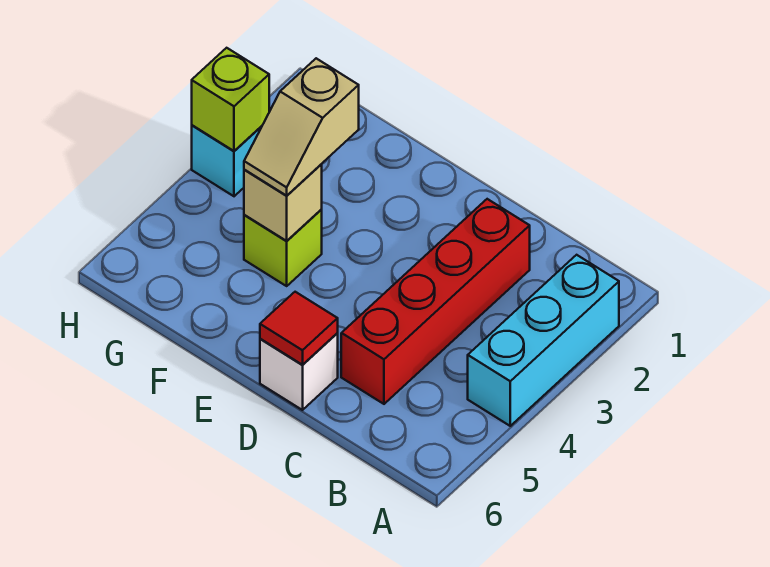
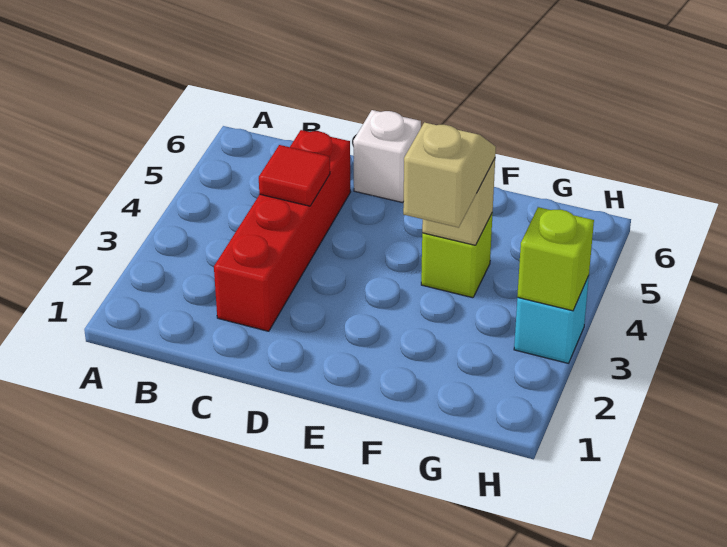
cyan 1x3 brick [468,255,619,426] -> none
red 1x1 tile [260,292,338,365] -> red 1x1 tile moved to [259,145,330,206]

